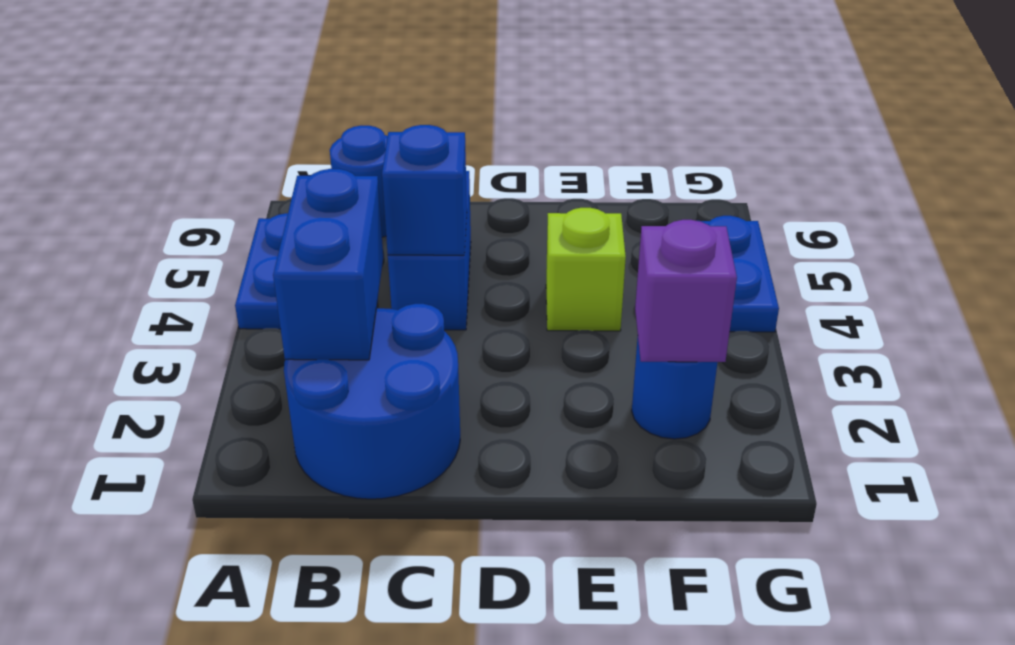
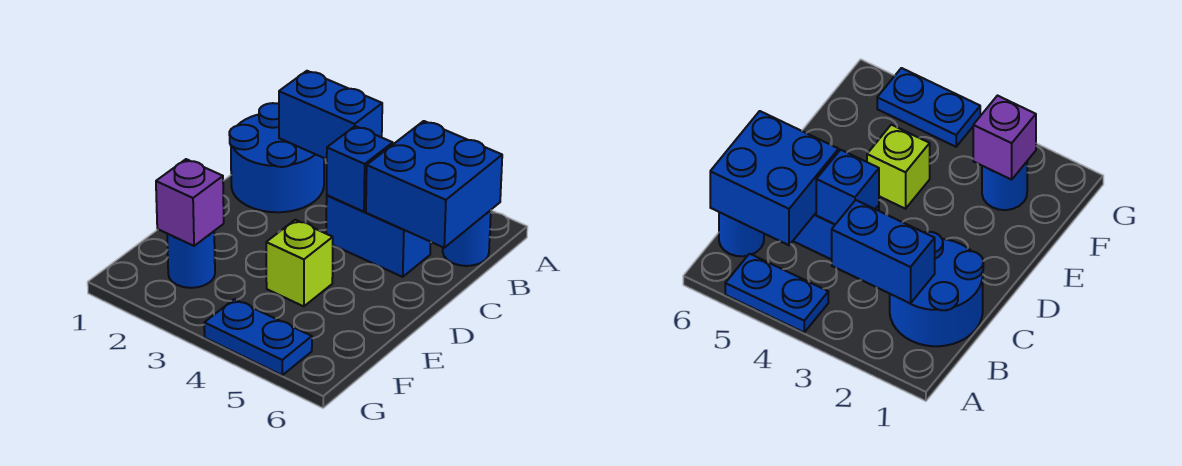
none -> blue 2x2 brick [366,121,502,248]

